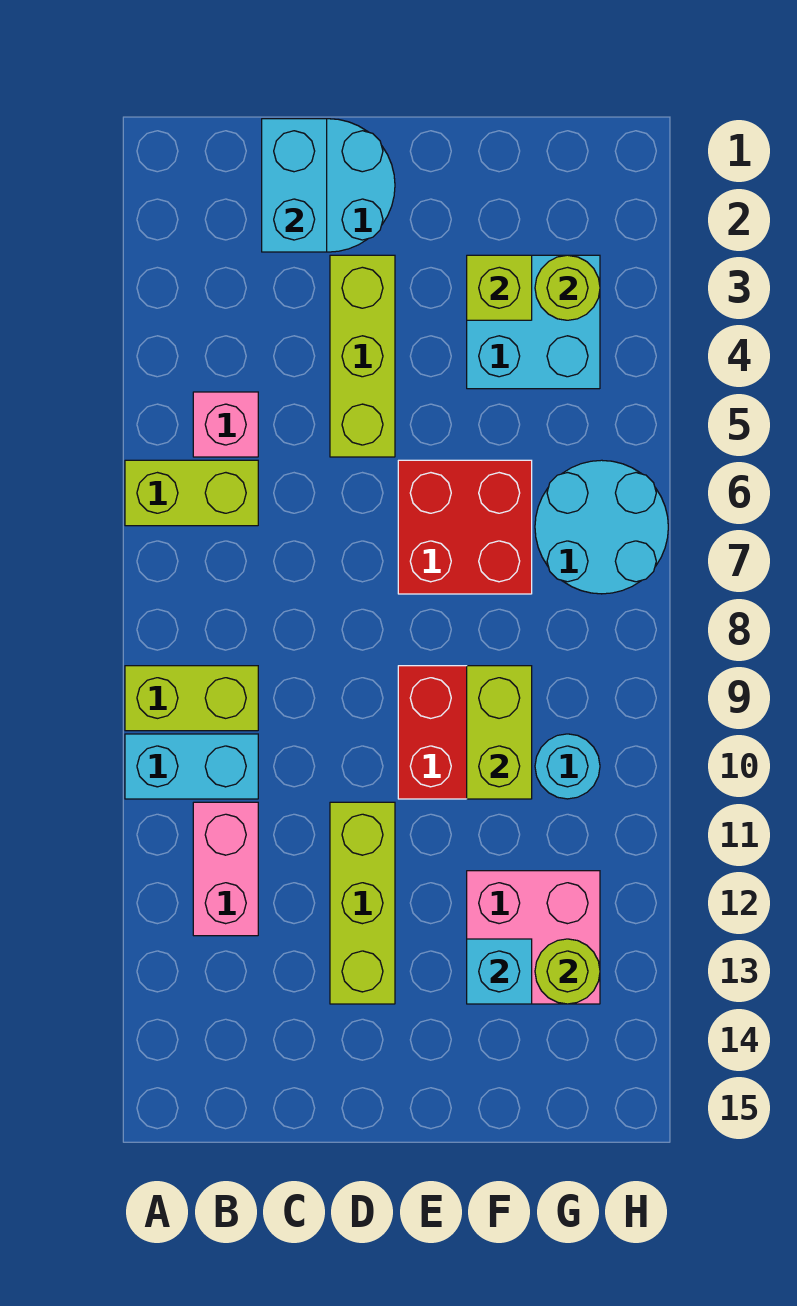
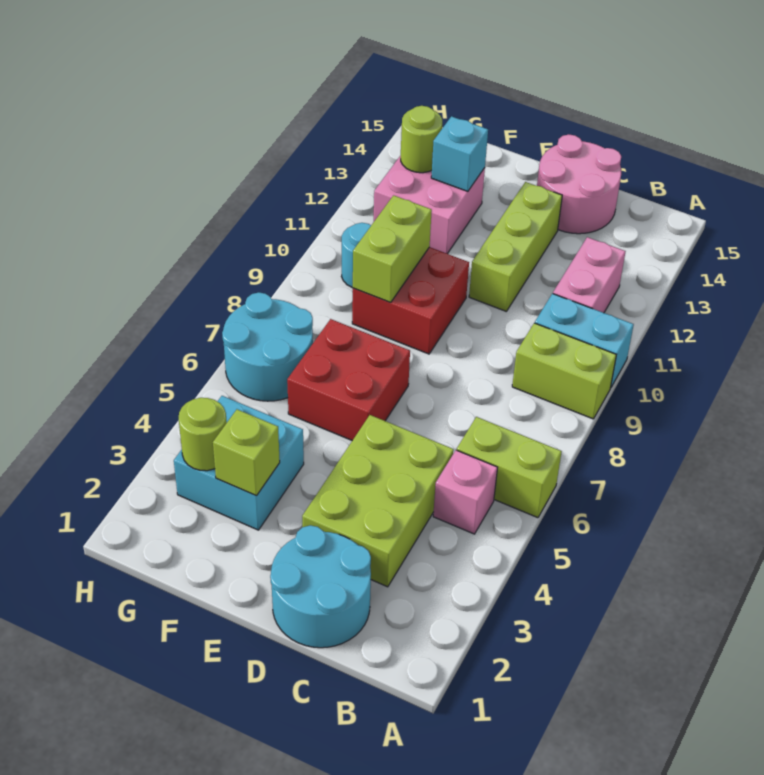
cyan 1x2 brick [262,119,327,252] -> none
none -> pink 2x2 round brick [537,134,621,234]
lime 1x3 brick [330,255,395,457] -> lime 2x3 brick [302,415,454,587]

